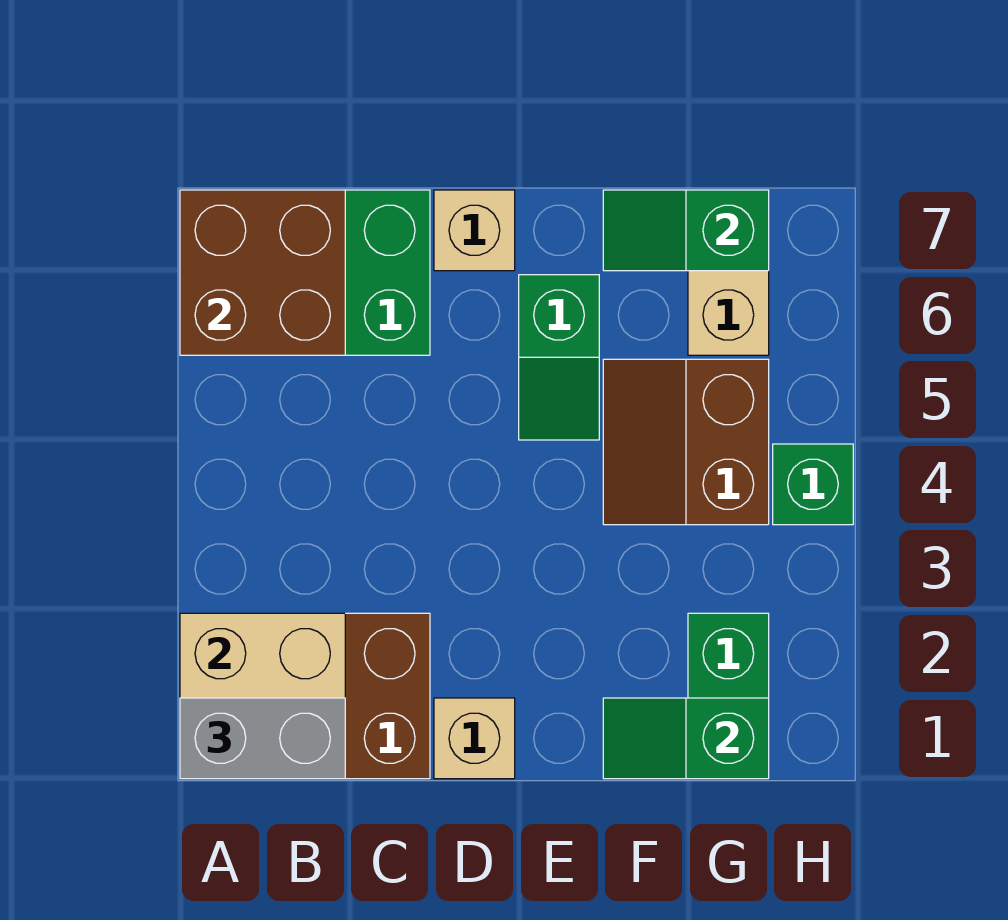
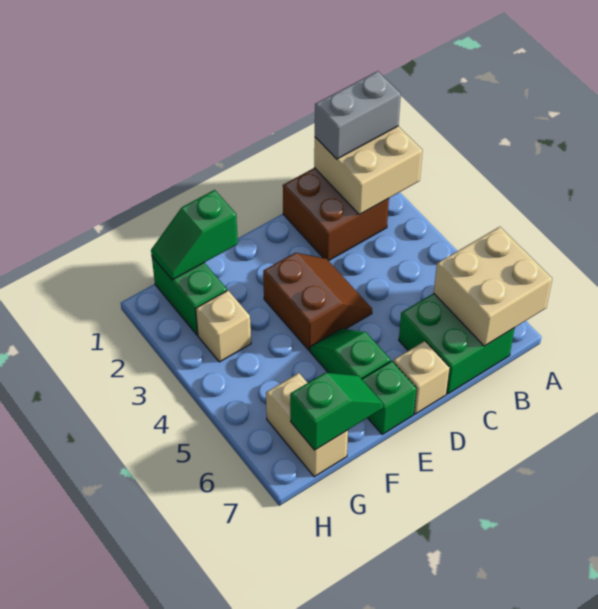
brown 2x2 brick [180,190,345,355] -> tan 2x2 brick [434,227,552,346]
tan 1x1 brick [434,698,515,779] -> tan 1x1 brick moved to [196,291,251,362]
green 1x2 slope [603,698,769,779] -> green 1x2 slope turned to [151,190,238,280]
brown 2x2 slope [603,359,769,525] -> brown 2x2 slope moved to [263,253,372,350]
green 1x1 brick [773,444,853,525] -> green 1x1 brick moved to [362,361,416,434]

